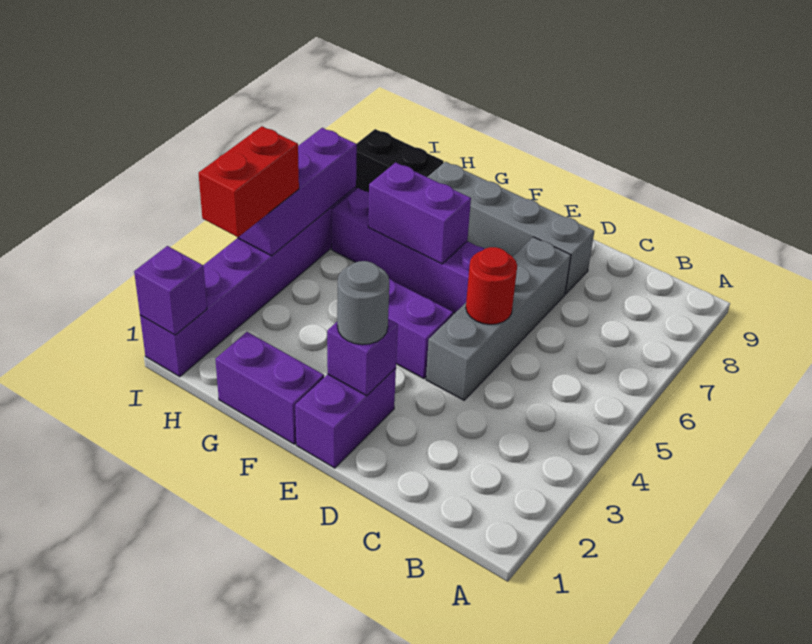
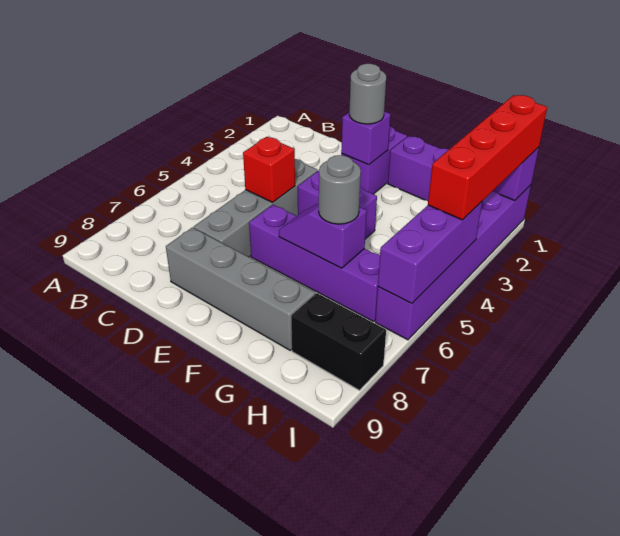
red 1x1 round brick [466,247,517,325] -> red 1x1 brick [243,137,295,202]
purple 1x2 brick [368,162,471,264] -> purple 1x2 slope [279,203,367,268]
none -> grey 1x1 round brick [319,155,361,224]
red 1x2 brick [199,126,299,237] -> red 1x4 brick [428,95,547,220]

